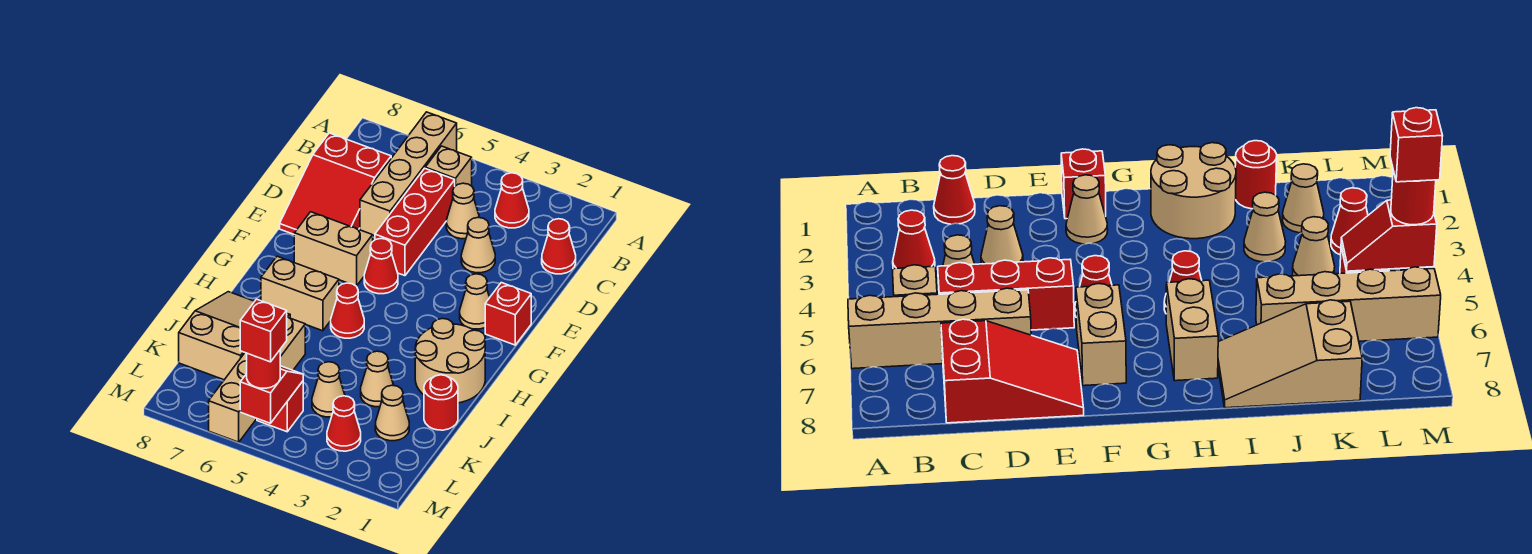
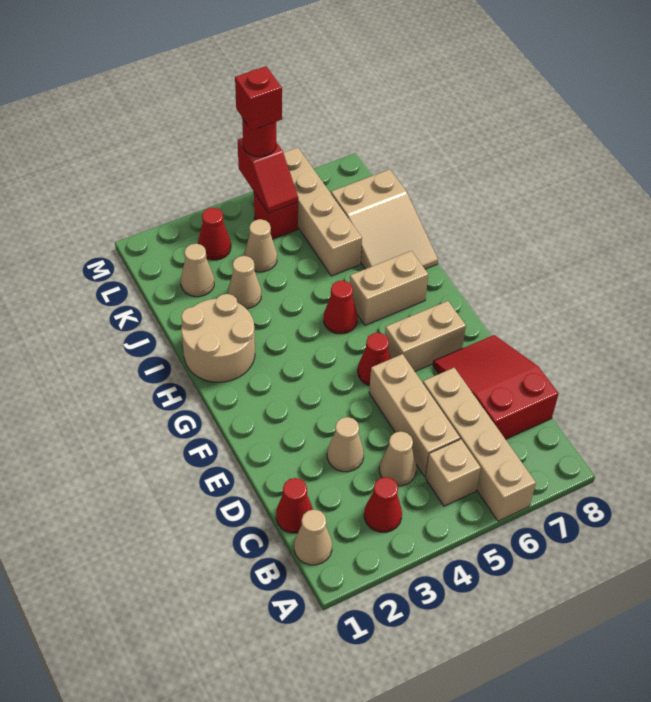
red 1x3 brick [375,168,455,276] -> tan 1x3 brick [369,354,460,476]
red 1x1 brick [485,283,531,345] -> none
tan 1x1 cone [460,274,490,329] -> tan 1x1 cone moved to [294,510,332,565]
red 1x1 round brick [424,375,458,430] -> none

